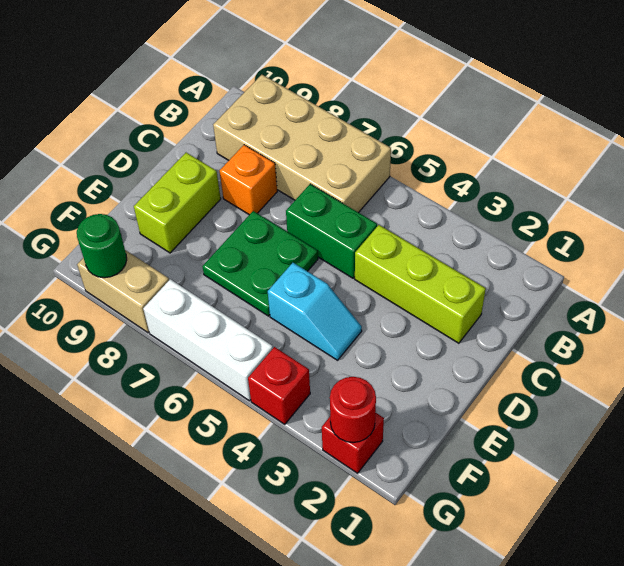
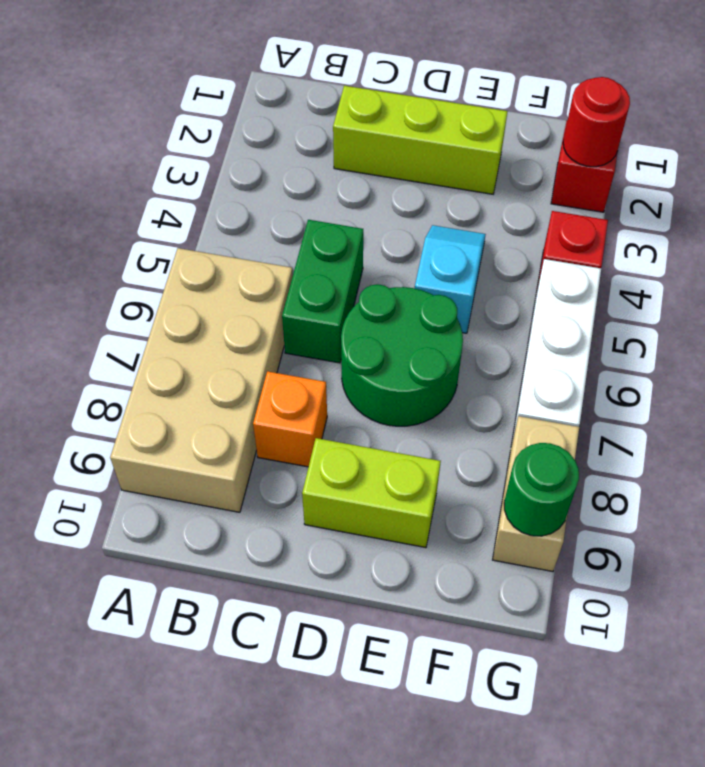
lime 1x3 brick [355,225,486,343] -> lime 1x3 brick turned to [333,86,508,194]
green 2x2 plate [202,211,318,316] -> green 2x2 round brick [341,284,463,426]

